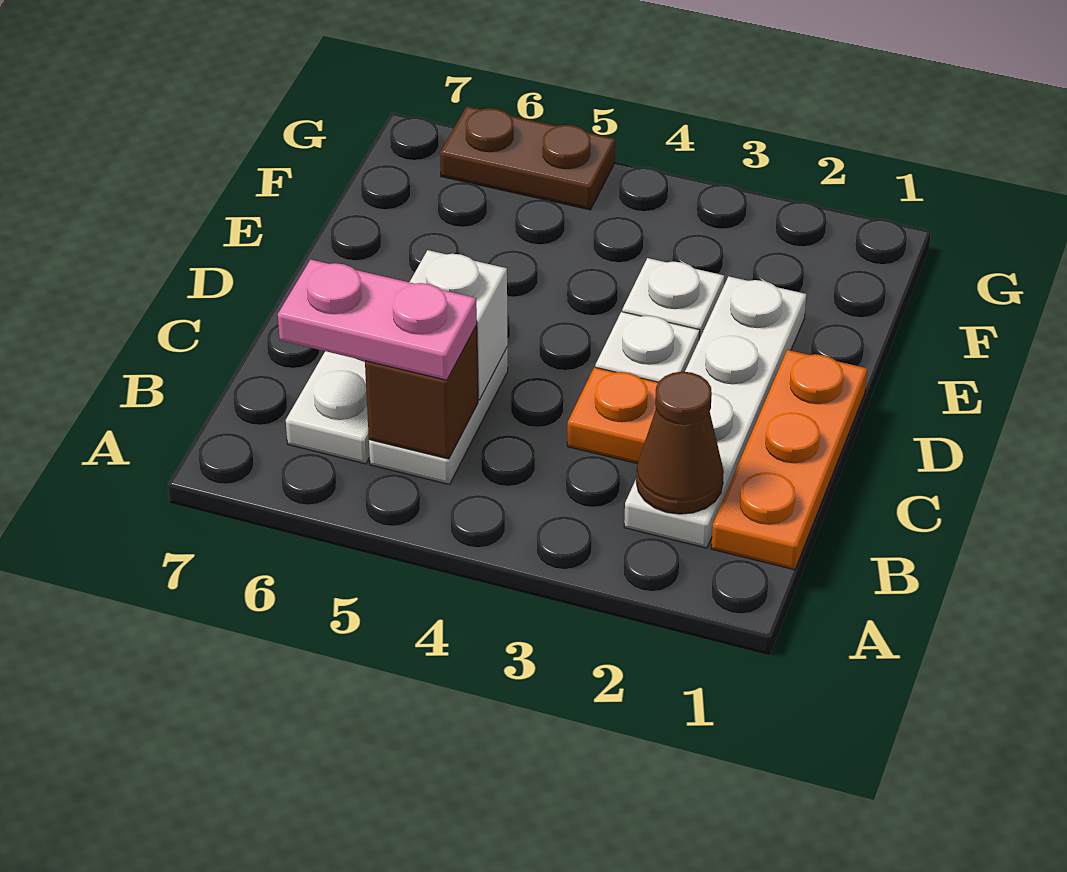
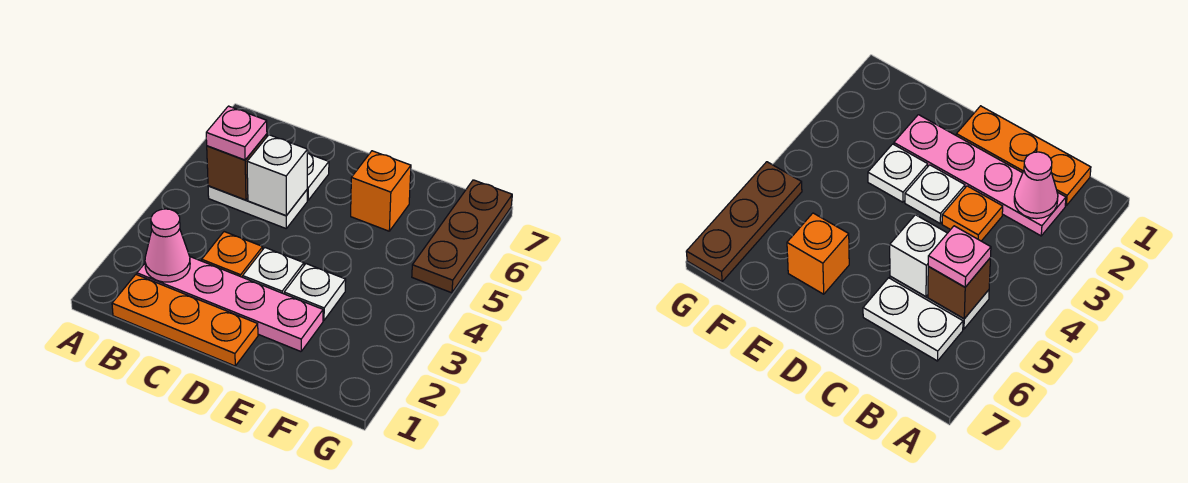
white 1x4 plate [624,276,806,548] -> pink 1x4 plate [137,257,323,352]
brown 1x1 cone [636,372,724,514] -> pink 1x1 cone [145,209,190,282]
pink 1x2 plate [278,260,477,380] -> pink 1x1 plate [206,106,267,160]
none -> orange 1x1 brick [351,151,411,231]
brown 1x2 plate [440,106,615,210] -> brown 1x3 plate [412,180,512,293]

